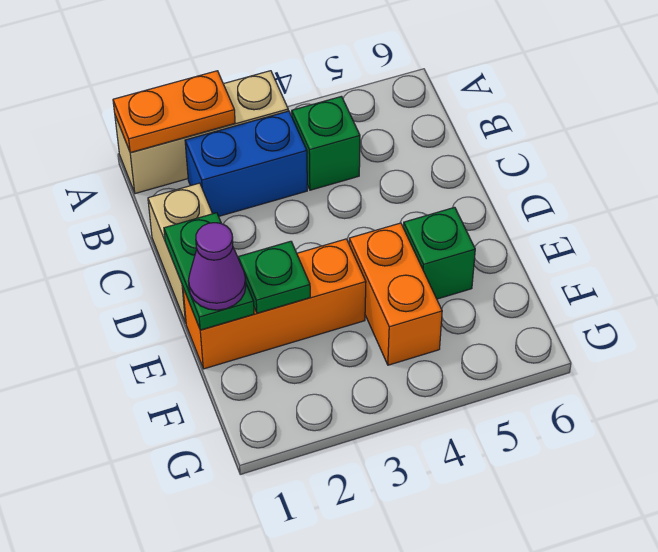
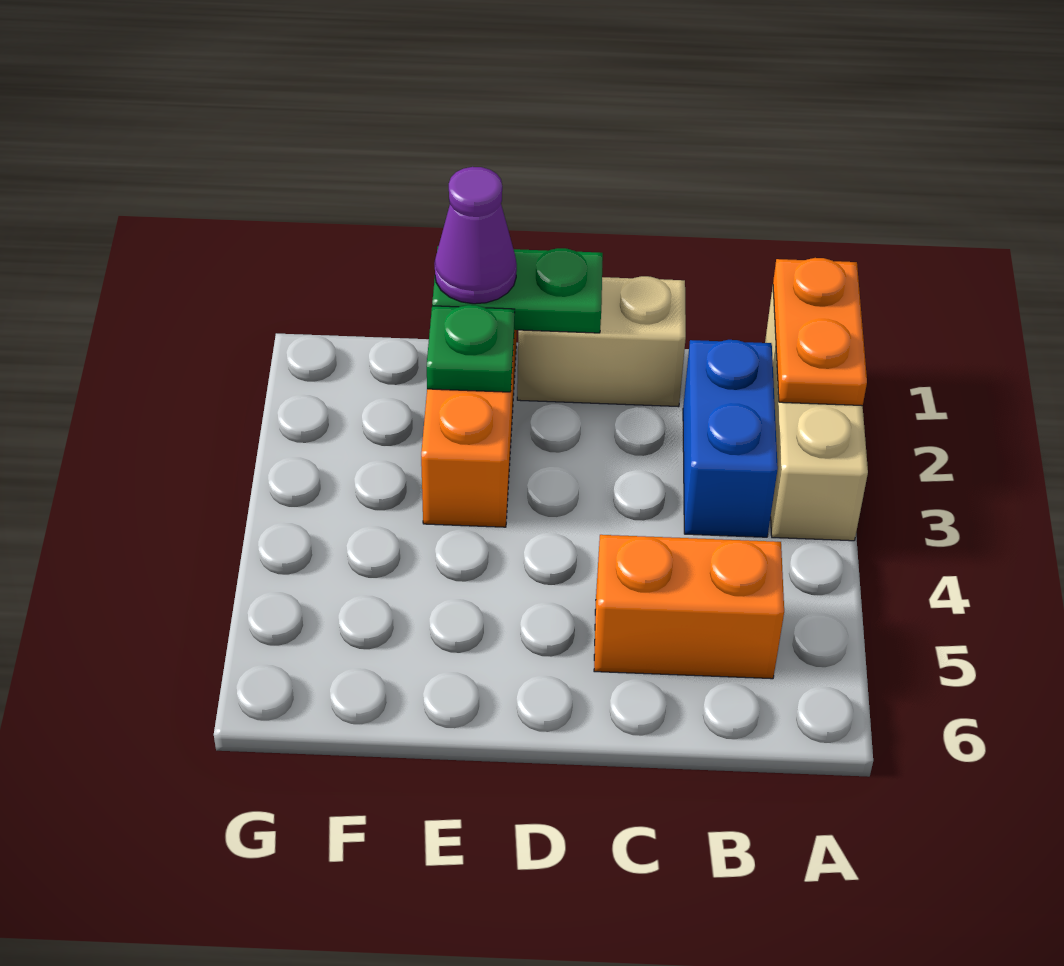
green 1x1 brick [292,96,360,190] -> none
orange 1x2 brick [349,223,442,365] -> orange 1x2 brick moved to [594,535,784,679]
green 1x1 brick [403,207,475,299] -> none

